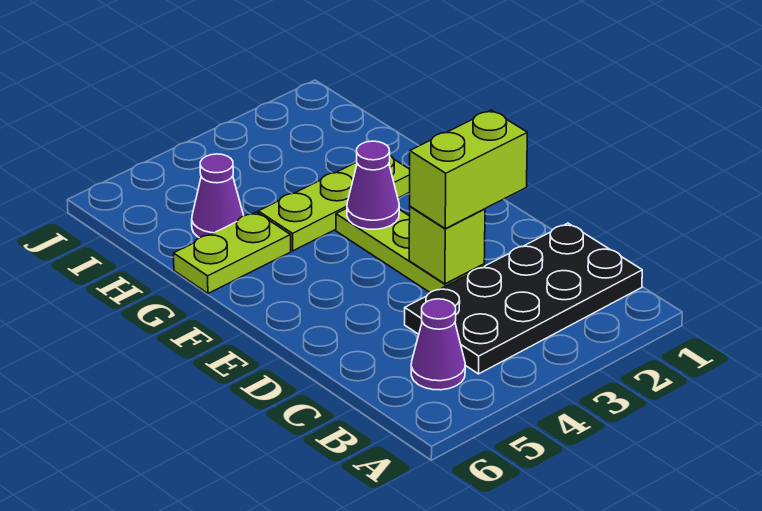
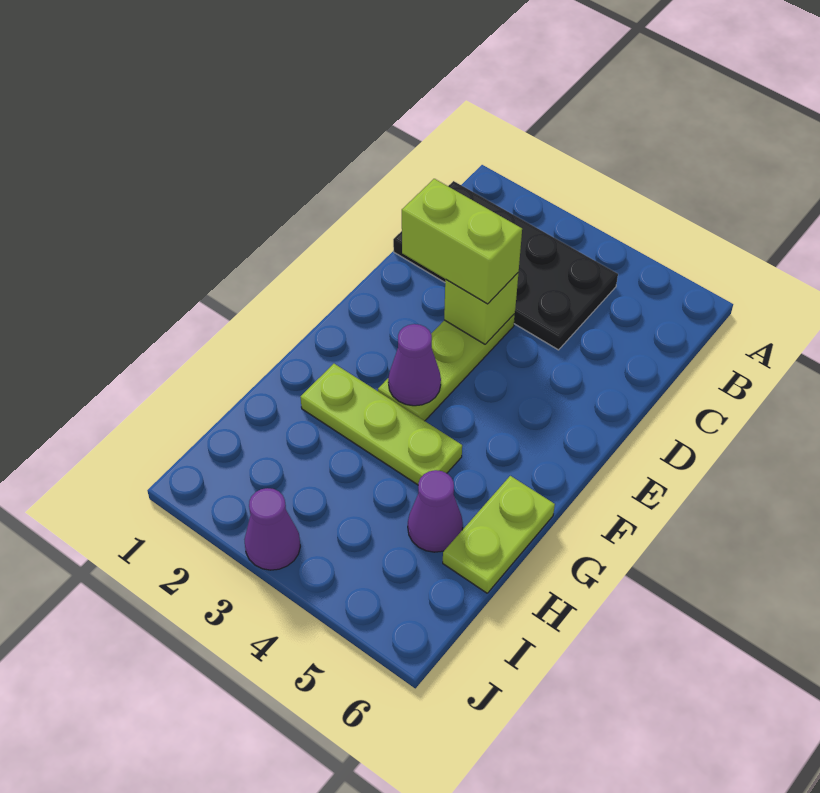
purple 1x1 cone [411,299,465,390] -> purple 1x1 cone moved to [245,488,300,570]
lime 1x2 plate [174,212,291,293] -> lime 1x2 plate turned to [443,476,555,593]

